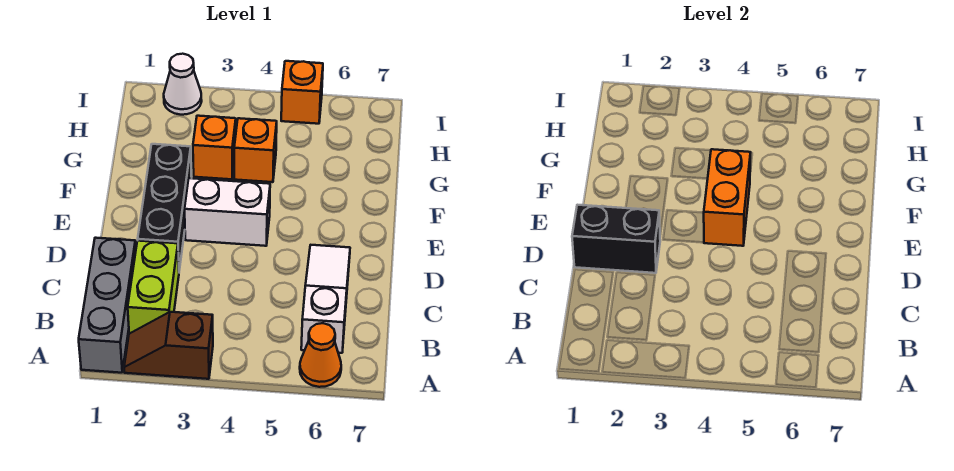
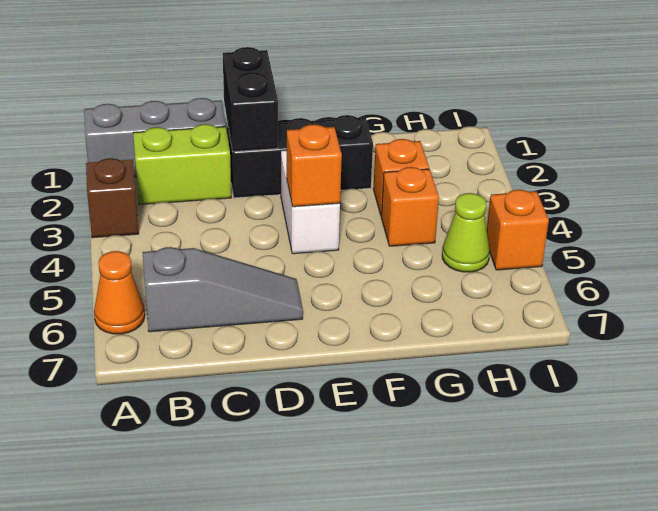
white 1x3 slope [301,245,350,353] -> grey 1x3 slope [143,247,303,332]
orange 1x2 brick [704,149,751,246] -> orange 1x1 brick [287,124,342,207]
none -> lime 1x1 cone [442,193,490,272]
white 1x1 cone [164,54,202,115] -> none

